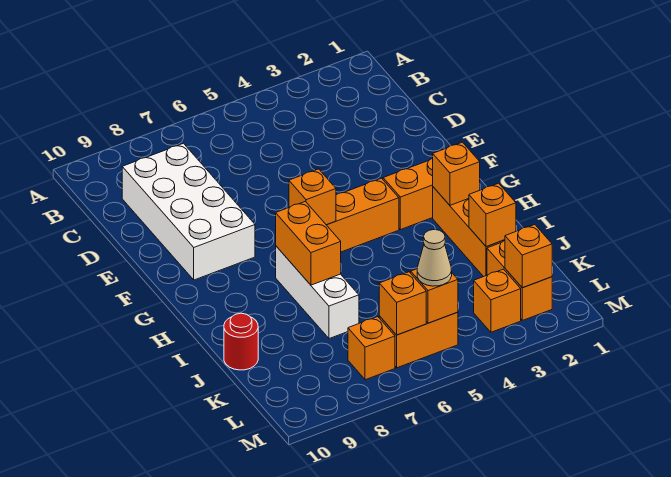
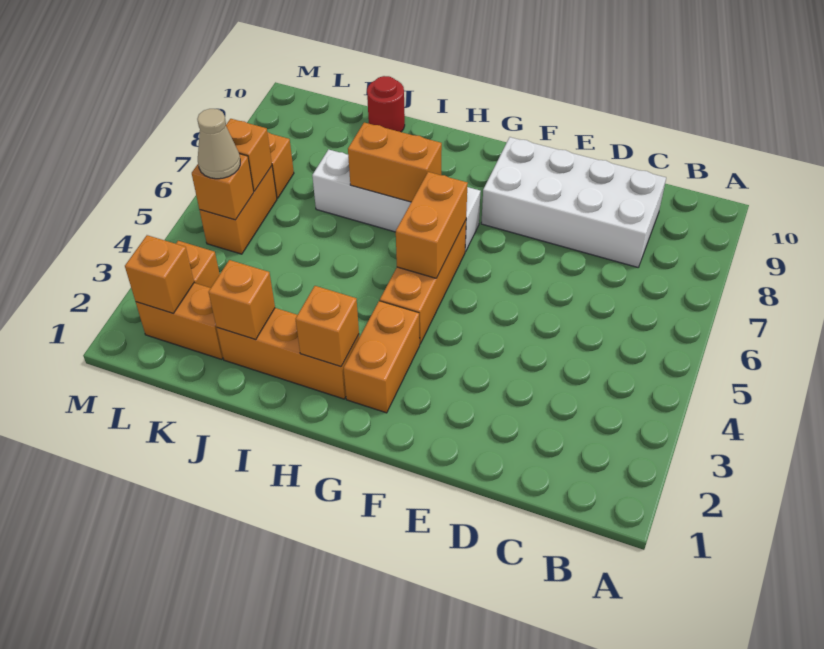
orange 1x1 brick [289,169,336,225] -> orange 1x2 brick [396,172,468,278]
white 1x3 brick [276,246,359,339] -> white 1x4 brick [312,149,481,252]

